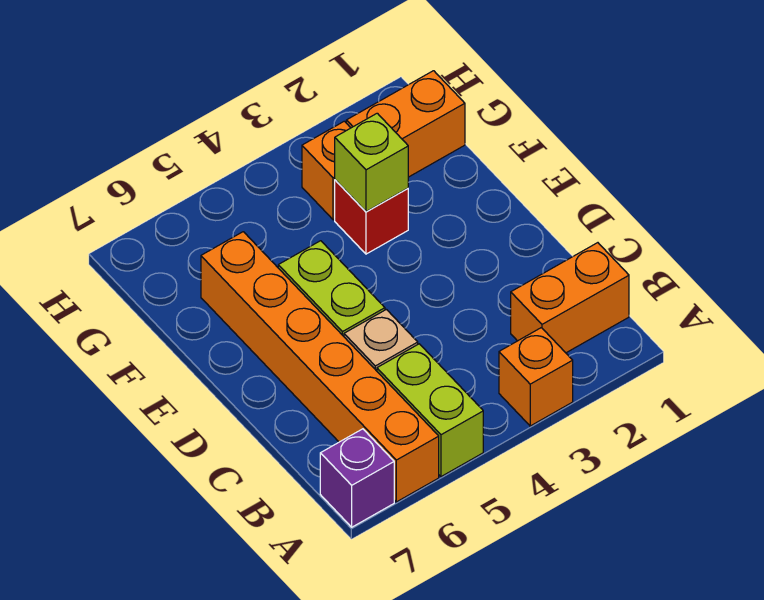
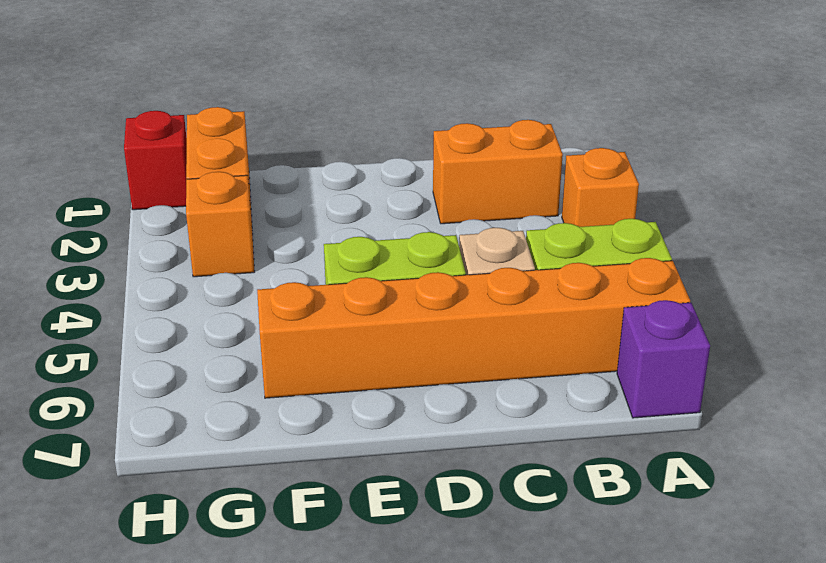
orange 1x2 brick [511,243,629,353] -> orange 1x2 brick turned to [433,120,563,224]
red 1x1 brick [335,180,408,254] -> red 1x1 brick moved to [124,111,187,210]
lime 1x1 brick [335,113,408,212] -> none

